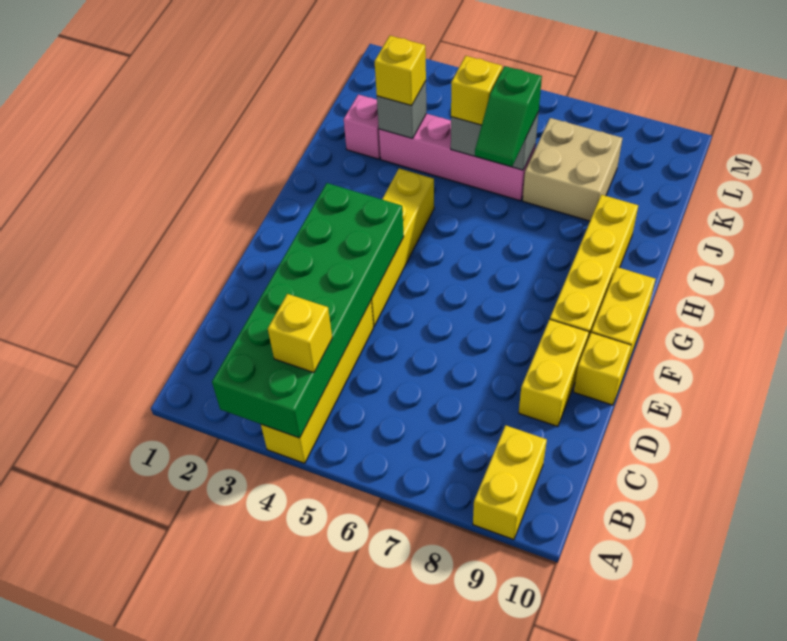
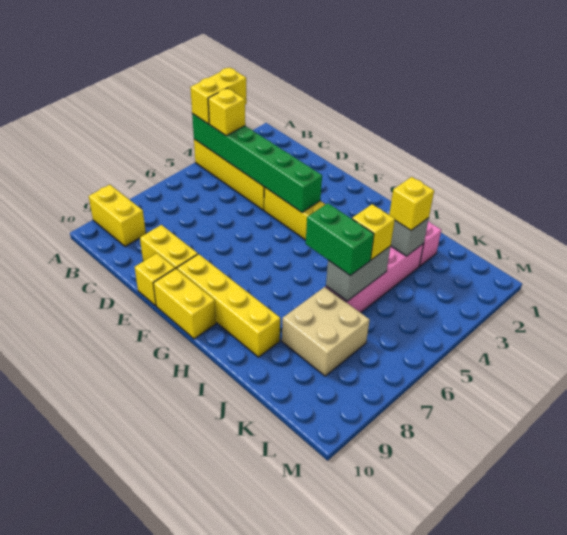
green 2x6 brick [212,183,404,438] -> green 1x6 brick [192,114,322,212]
none -> yellow 1x2 brick [190,67,247,124]
green 1x2 slope [475,66,542,167] -> green 1x2 brick [306,203,374,276]

